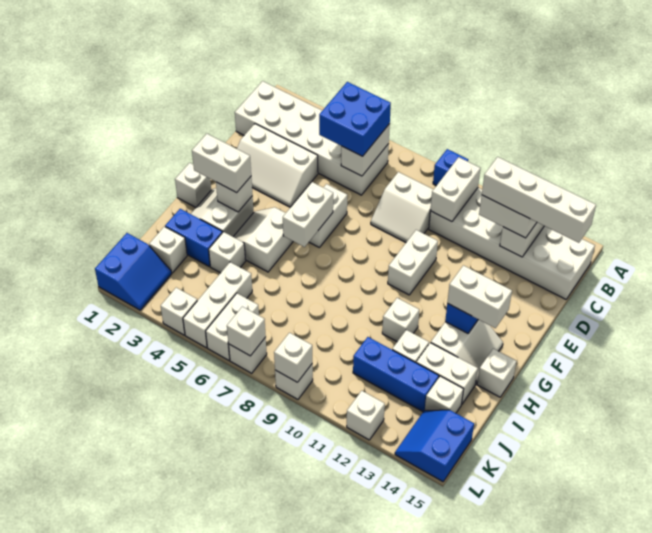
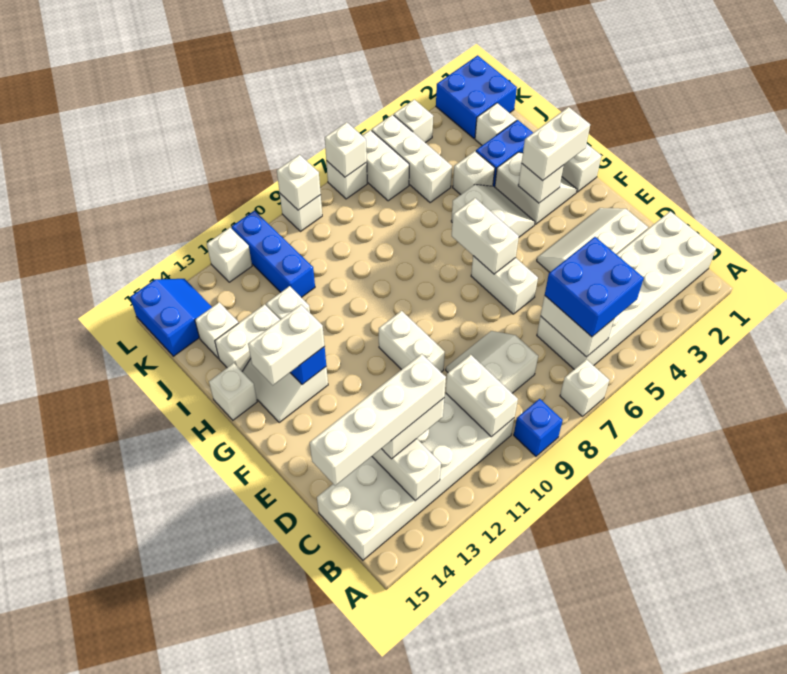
white 1x1 brick [382,298,419,342] -> white 1x1 brick moved to [560,359,609,416]
blue 1x3 brick [353,337,439,412] -> blue 1x3 brick turned to [231,211,315,298]
blue 2x2 slope [95,233,172,310] -> blue 2x2 brick [436,55,517,138]

